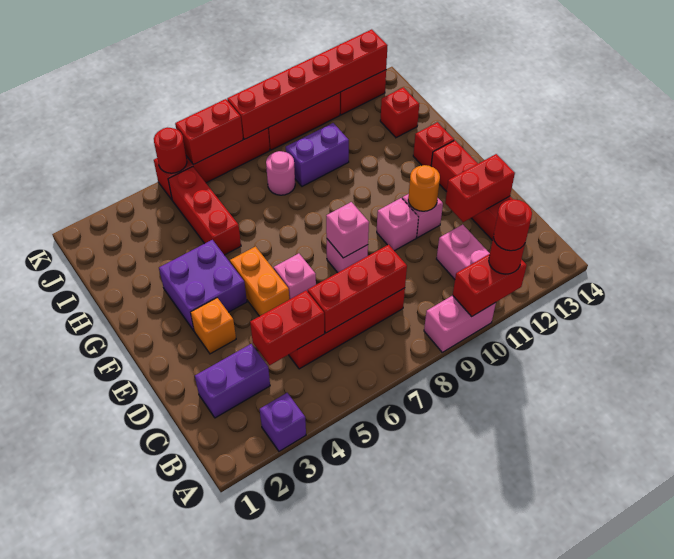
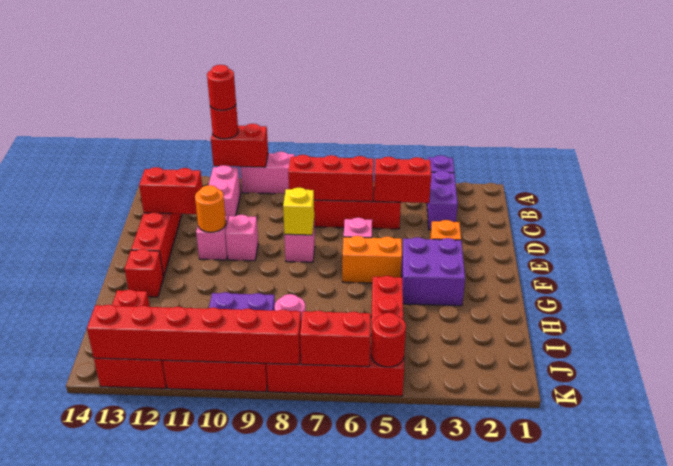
purple 1x2 brick [195,344,270,418] -> purple 1x2 brick turned to [427,170,458,230]
orange 1x2 brick [230,247,289,316] -> orange 1x2 brick turned to [342,236,402,283]
pink 1x1 brick [326,202,369,258] -> yellow 1x1 brick [283,188,314,235]

